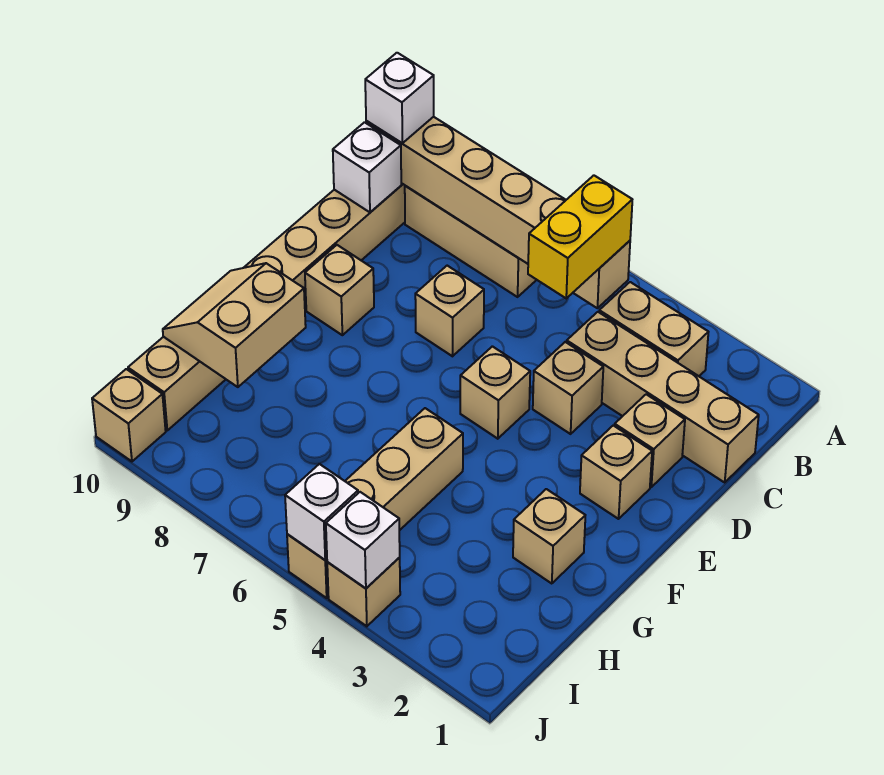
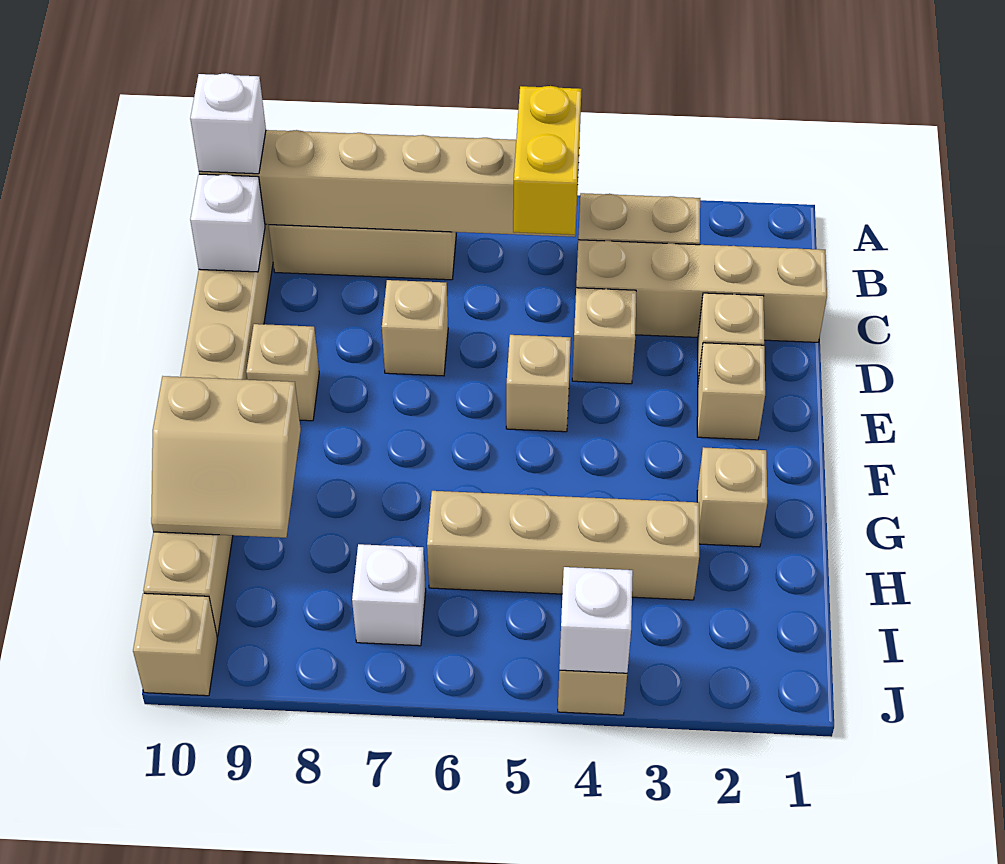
tan 1x4 brick [287,408,463,598] -> tan 1x4 brick turned to [427,491,699,600]
tan 2x2 slope [163,263,306,387] -> tan 2x2 slope turned to [151,376,301,538]
white 1x1 brick [285,464,358,560] -> white 1x1 brick moved to [352,544,426,646]

